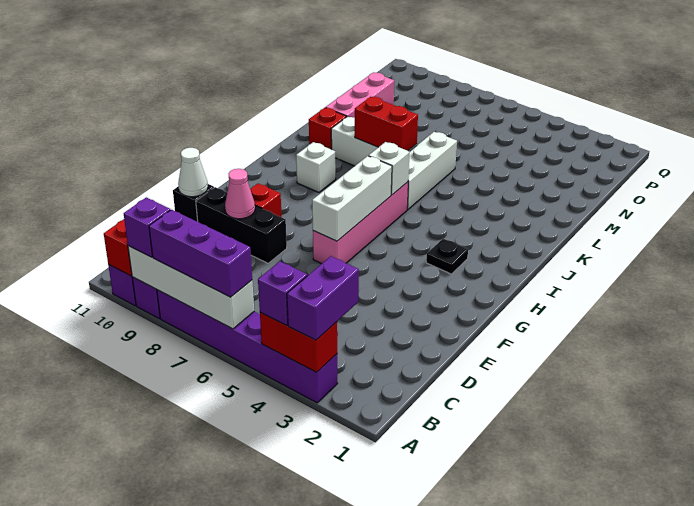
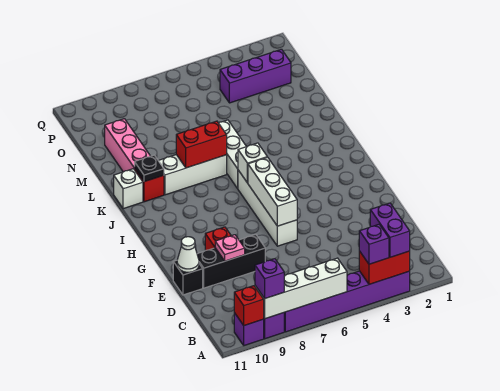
purple 1x3 brick [149,210,252,297] -> purple 1x3 brick moved to [220,49,291,103]
pink 1x1 cone [225,169,255,219] -> pink 1x1 plate [215,235,245,261]
pink 1x4 brick [313,182,408,264] -> white 1x4 brick [238,170,297,246]
black 1x1 plate [426,238,468,274] -> black 1x1 plate moved to [135,155,164,182]
white 1x1 brick [296,142,336,192] -> white 1x1 brick moved to [114,169,143,209]

